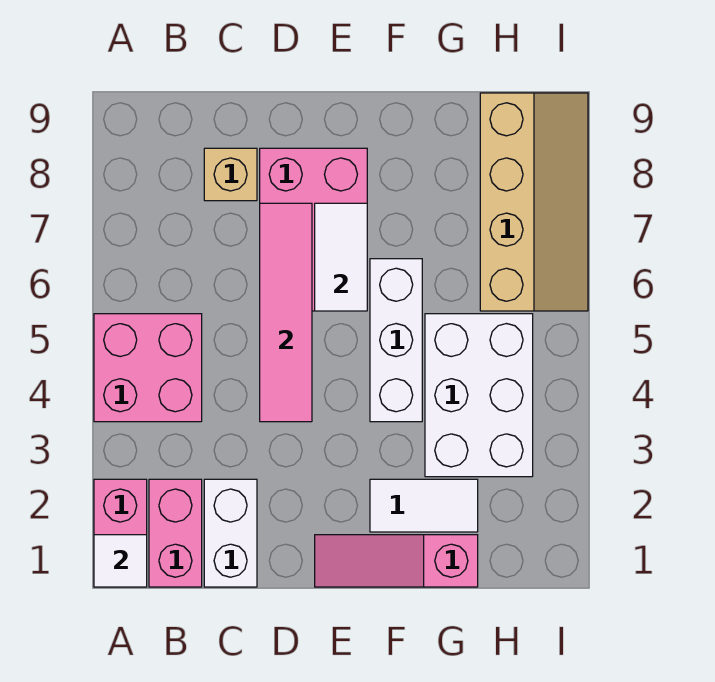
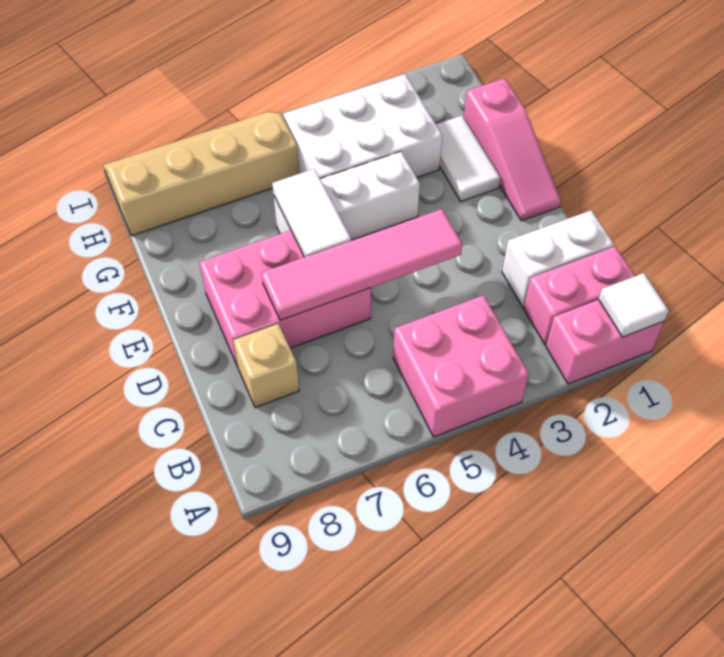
white 1x2 tile [315,203,367,311] -> white 1x2 tile turned to [272,169,351,257]

